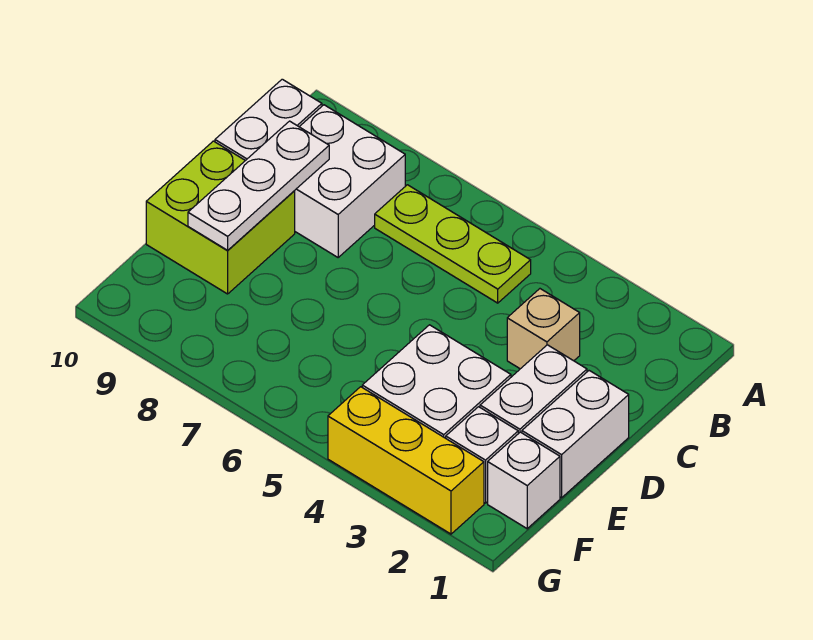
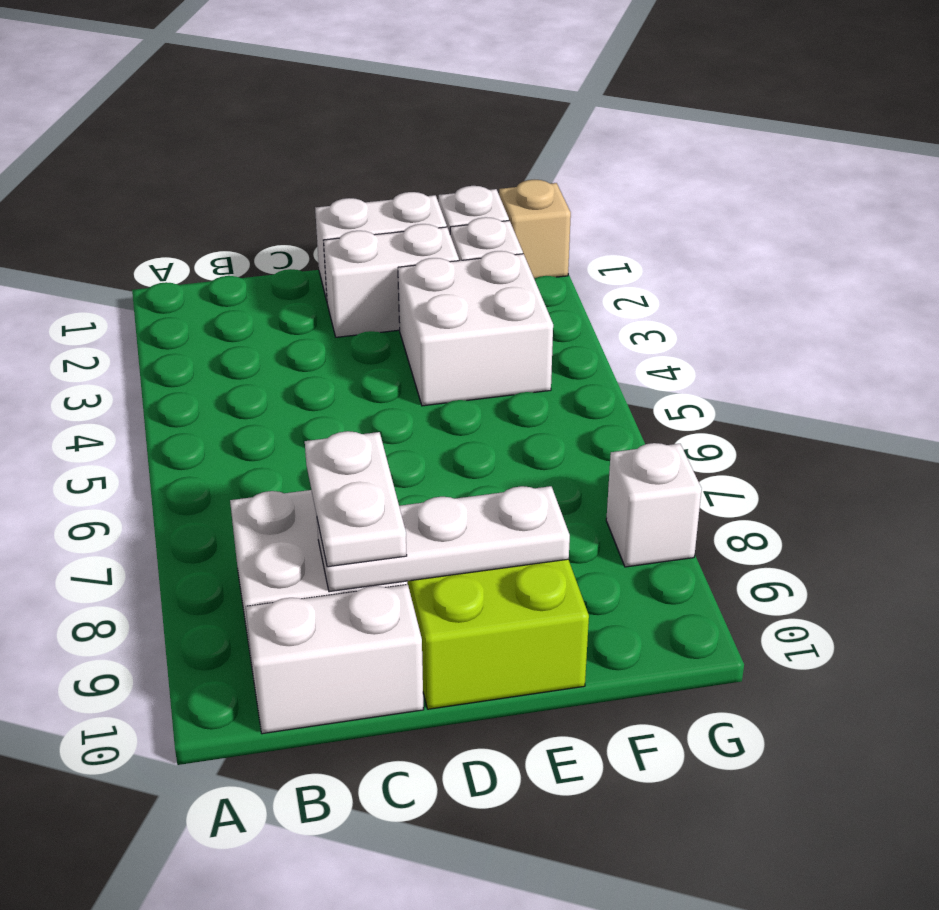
lime 1x3 plate [375,185,531,303] -> none
tan 1x1 brick [507,289,580,369] -> tan 1x1 brick moved to [499,180,571,278]
none -> white 1x2 plate [305,431,407,567]
yellow 1x3 brick [328,387,484,534] -> none
none -> white 1x1 brick [606,443,702,567]

